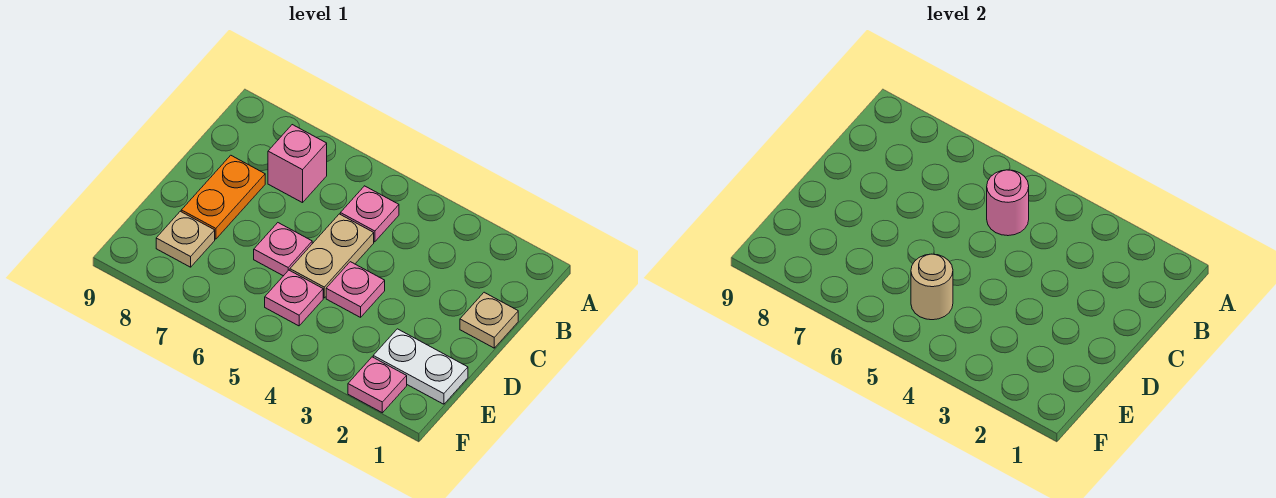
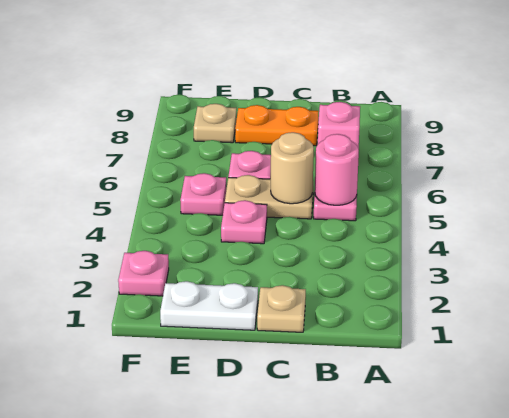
white 1x2 plate [373,329,468,404] -> white 1x2 plate turned to [160,281,258,330]
tan 1x1 round brick [911,254,953,320] -> tan 1x1 round brick moved to [271,132,314,204]

